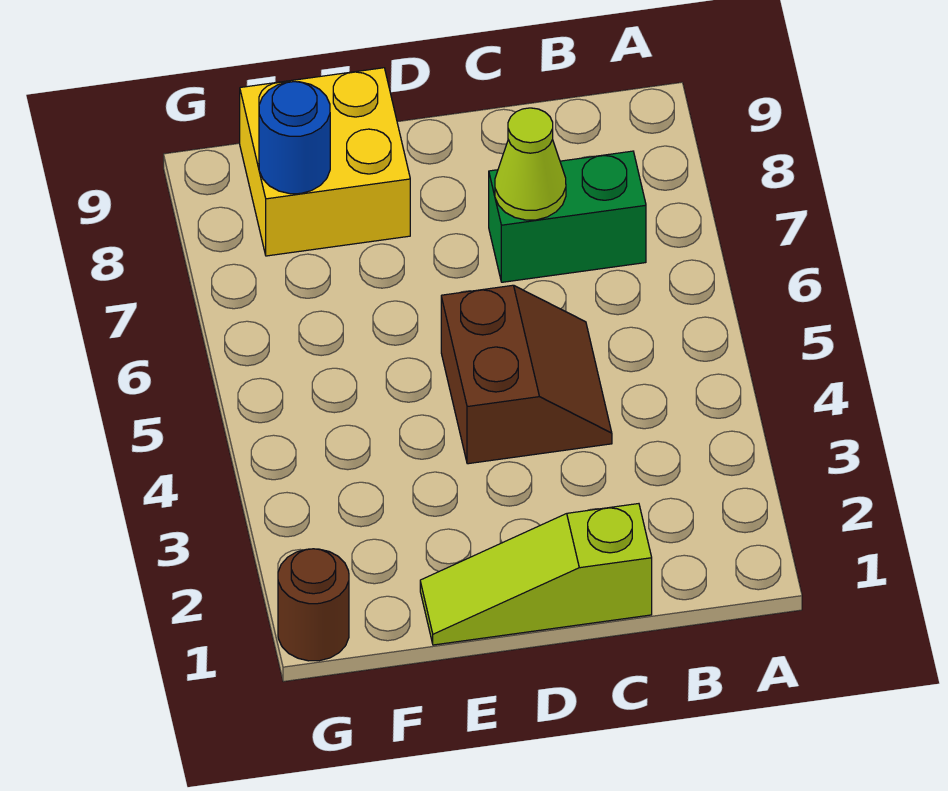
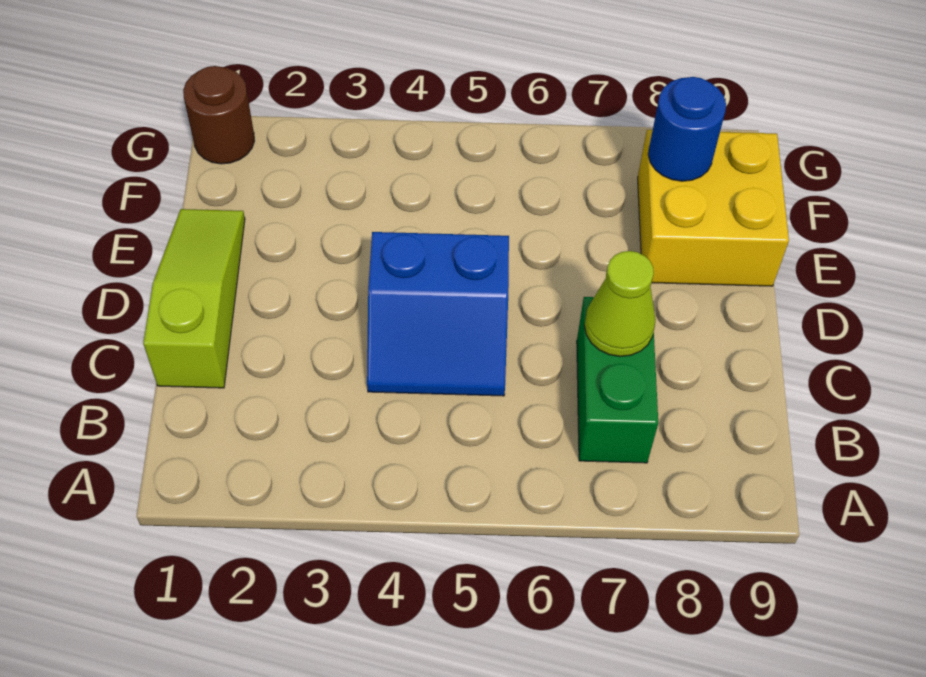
brown 2x2 slope [441,285,612,464] -> blue 2x2 slope [367,232,509,396]

